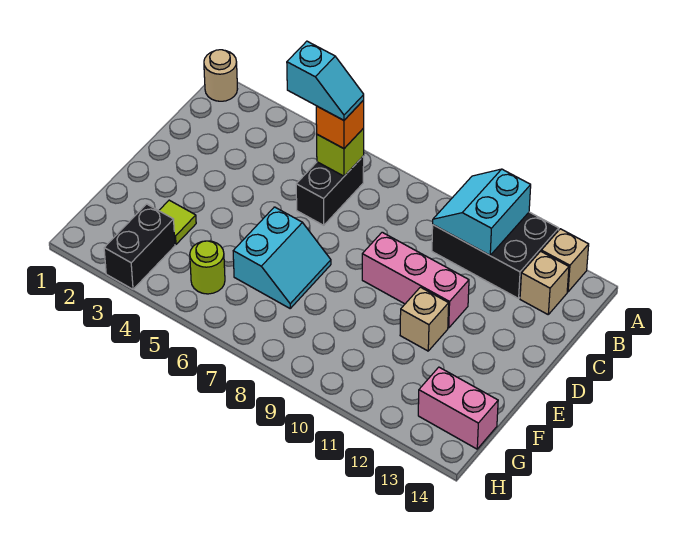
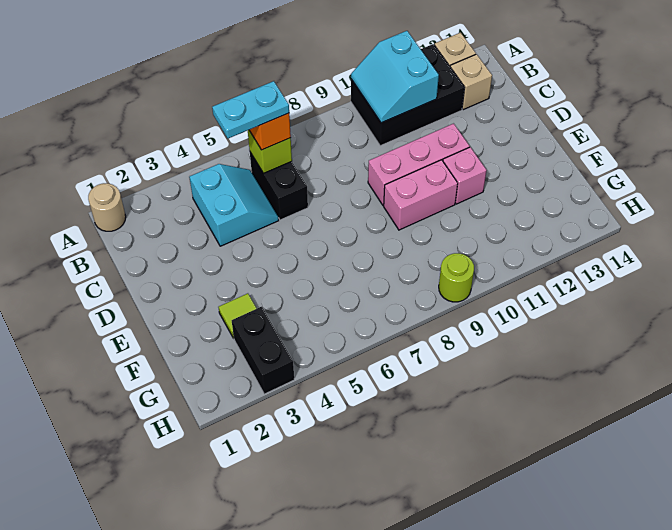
cyan 1x2 slope [287,41,364,120] -> cyan 1x2 plate [212,81,289,138]
cyan 2x2 slope [233,207,331,308] -> cyan 2x2 slope moved to [189,164,279,246]
tan 1x1 brick [400,287,449,351] -> pink 1x1 brick [443,147,487,204]
lime 1x1 round brick [190,241,225,294] -> lime 1x1 round brick moved to [439,253,474,302]
pink 1x2 brick [418,367,498,449] -> pink 1x2 brick moved to [384,160,458,230]

